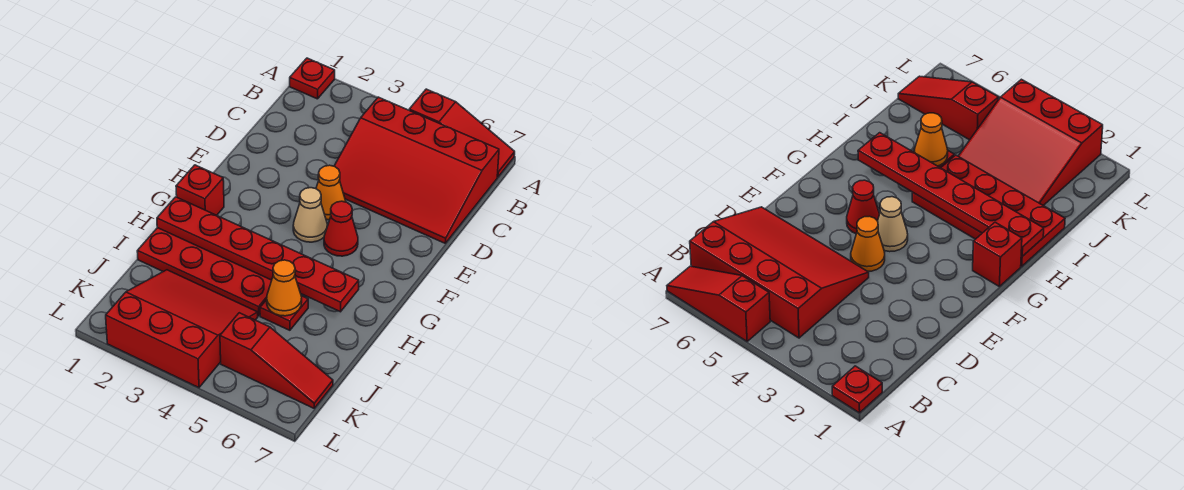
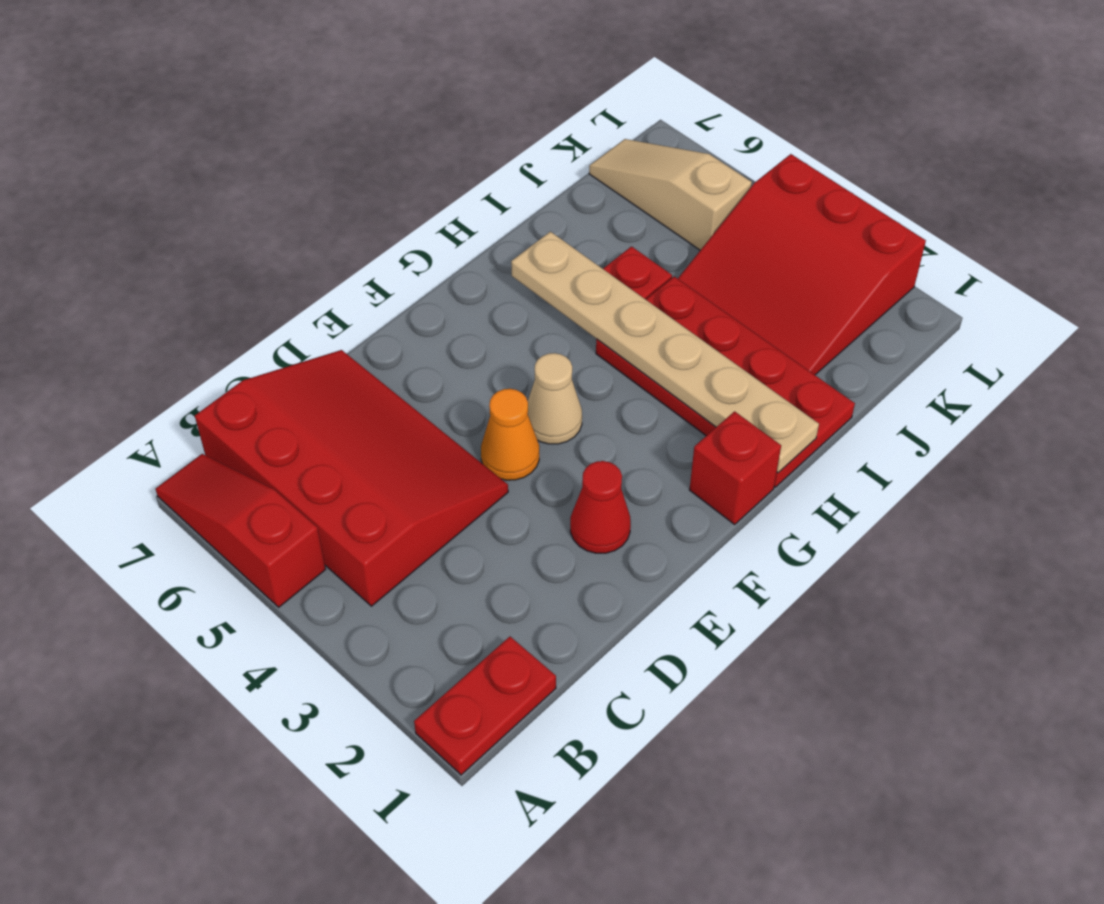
red 1x1 plate [290,58,335,99] -> red 1x2 plate [414,637,556,775]
red 1x1 cone [324,201,358,256] -> red 1x1 cone moved to [570,461,631,553]
red 1x6 plate [157,197,359,312] -> tan 1x6 plate [511,232,819,473]
orange 1x1 cone [267,260,302,316] -> none
red 1x3 slope [220,313,333,408] -> tan 1x3 slope [589,139,752,250]

